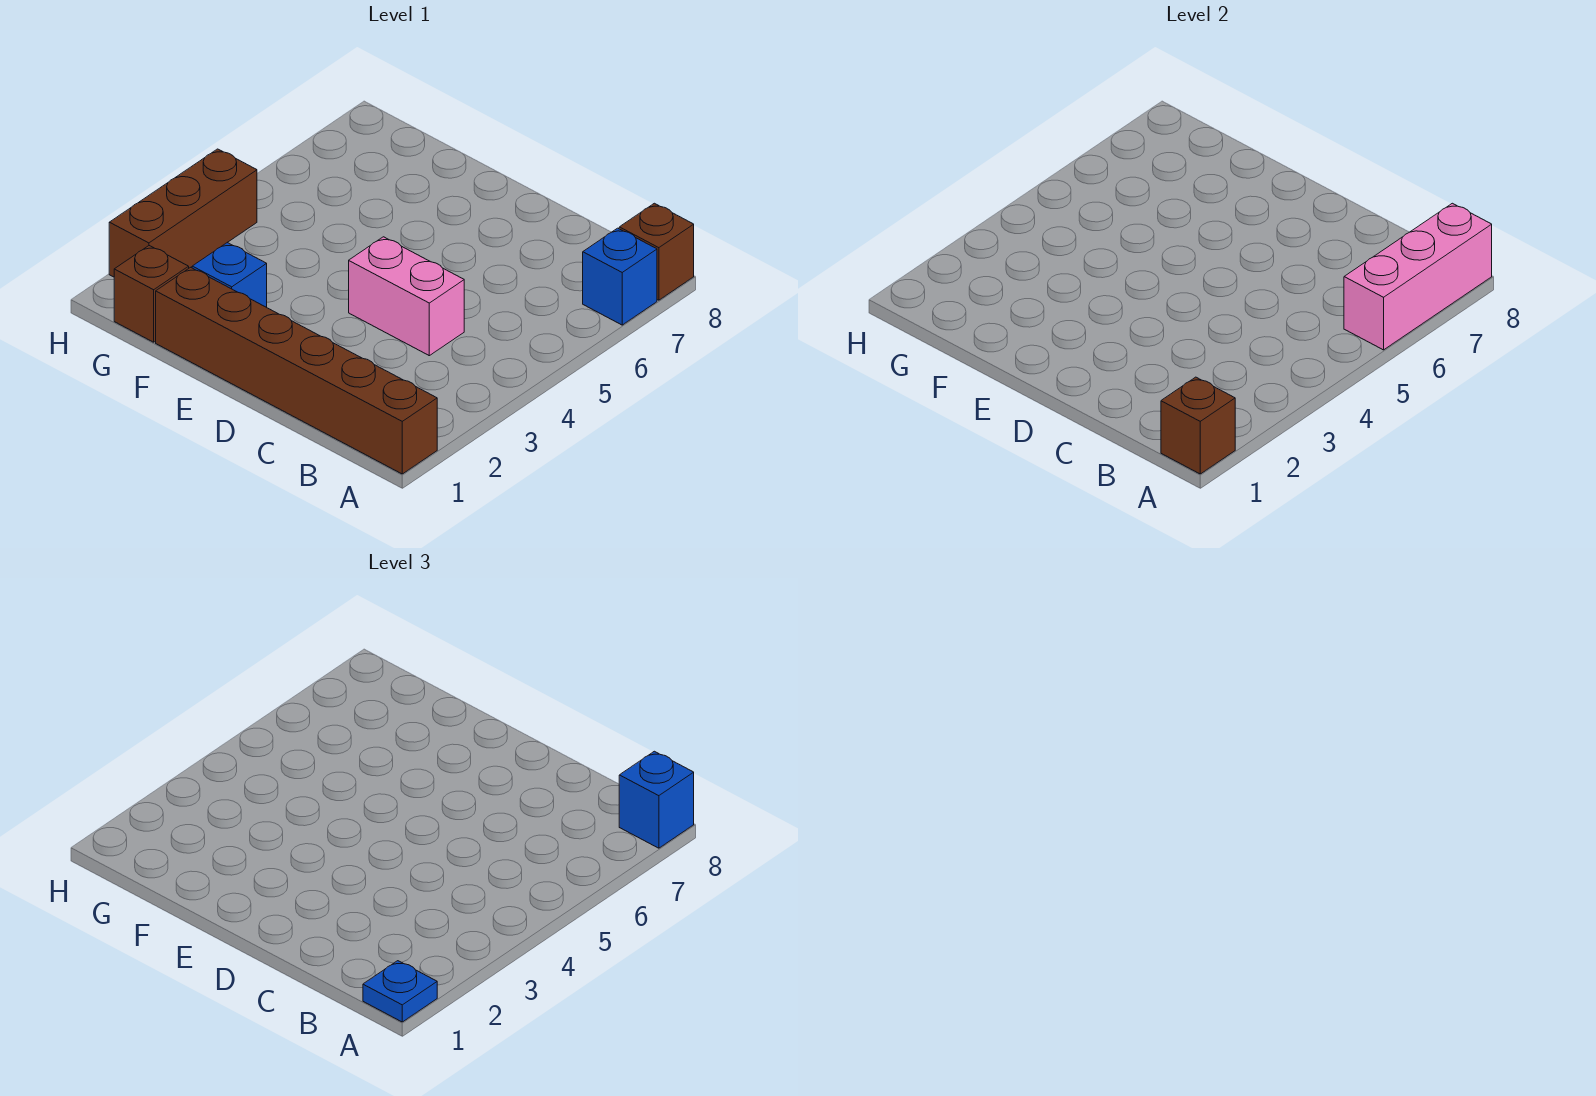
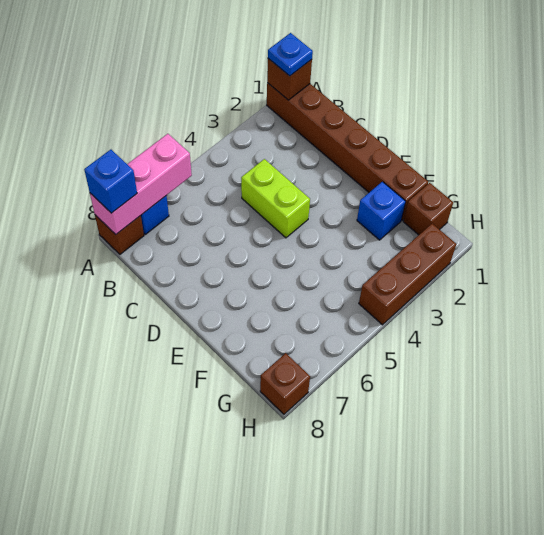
pink 1x2 brick [349,237,464,356] -> lime 1x2 brick [241,159,310,238]
none -> brown 1x1 brick [260,353,310,414]

